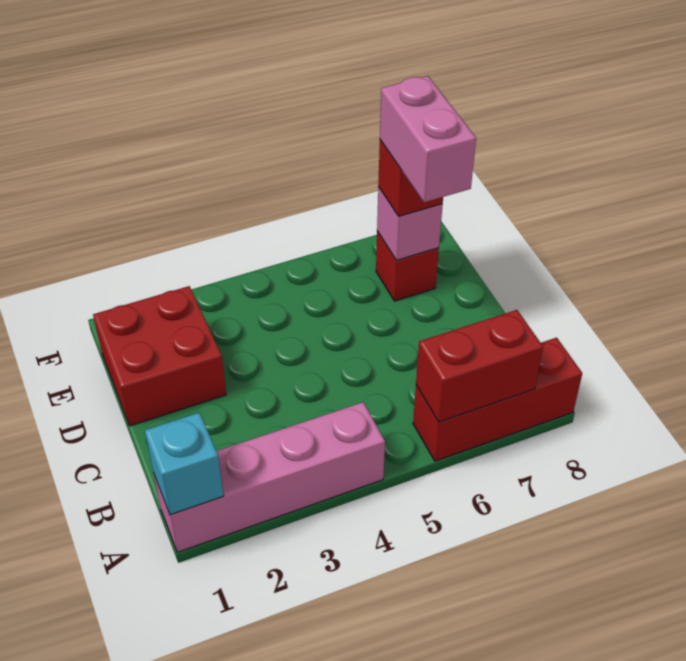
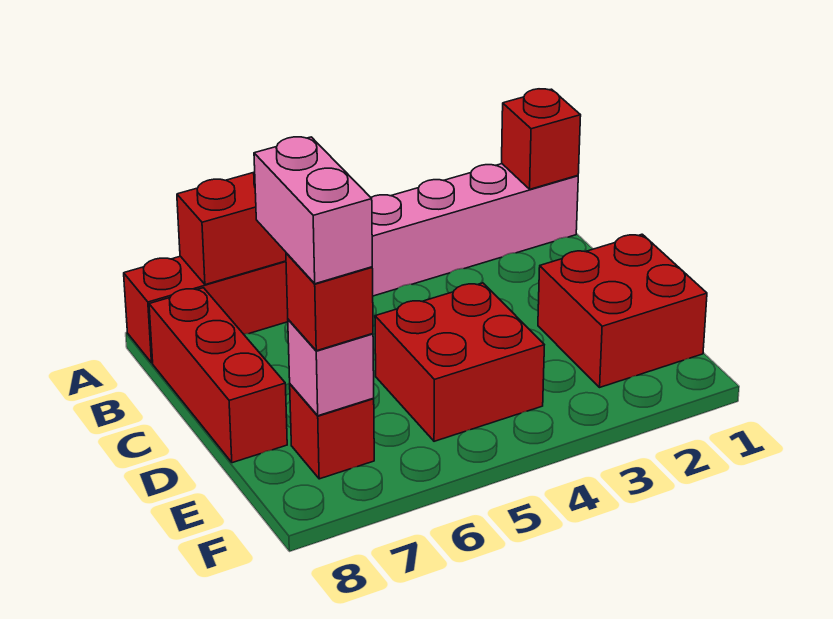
cyan 1x1 brick [145,413,224,515] -> red 1x1 brick [502,89,581,189]
none -> red 1x3 brick [149,288,287,463]
none -> red 2x2 brick [375,283,544,441]

